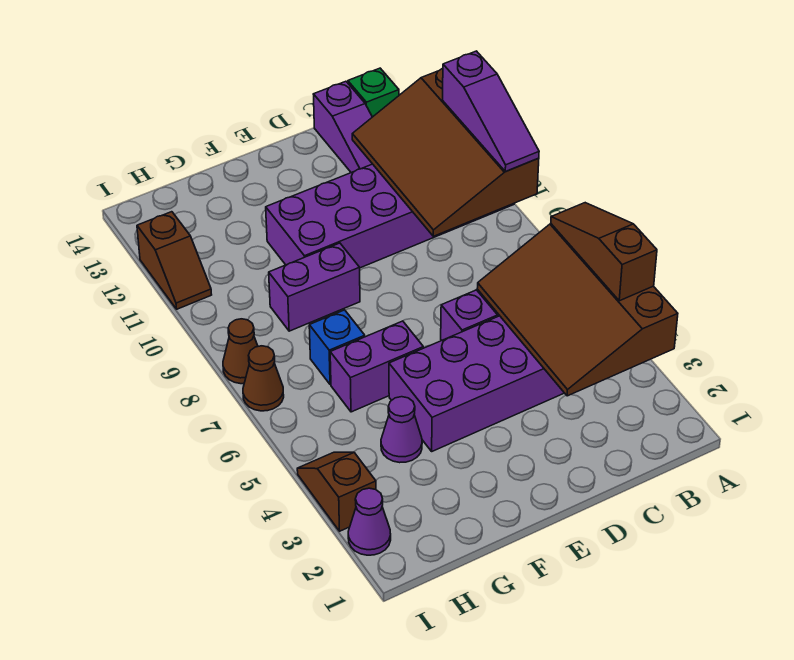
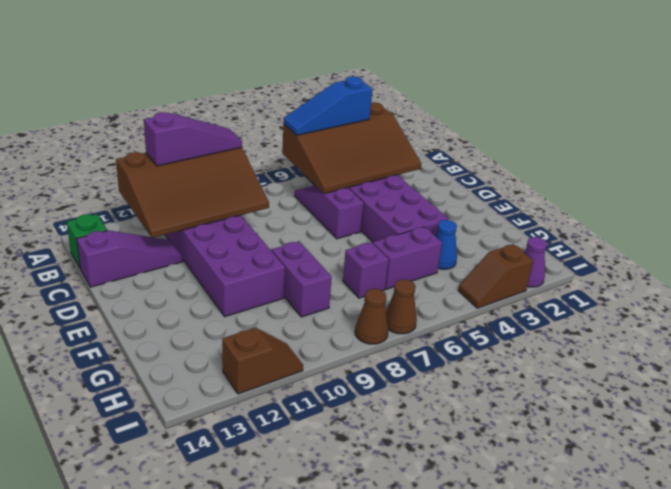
brown 1x3 slope [551,203,657,301] -> blue 1x3 slope [284,76,372,135]
purple 1x2 brick [330,321,423,412] -> purple 1x2 brick turned to [373,227,442,289]
purple 1x1 cone [381,397,422,463] -> blue 1x1 cone [435,220,457,269]
blue 1x1 brick [309,310,365,385] -> purple 1x1 brick [343,242,389,298]

